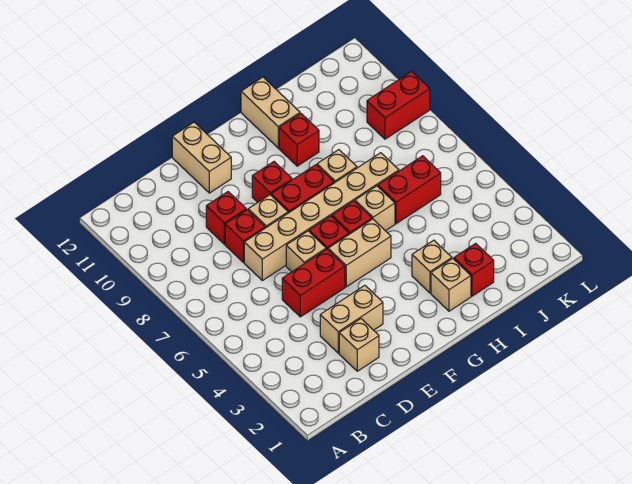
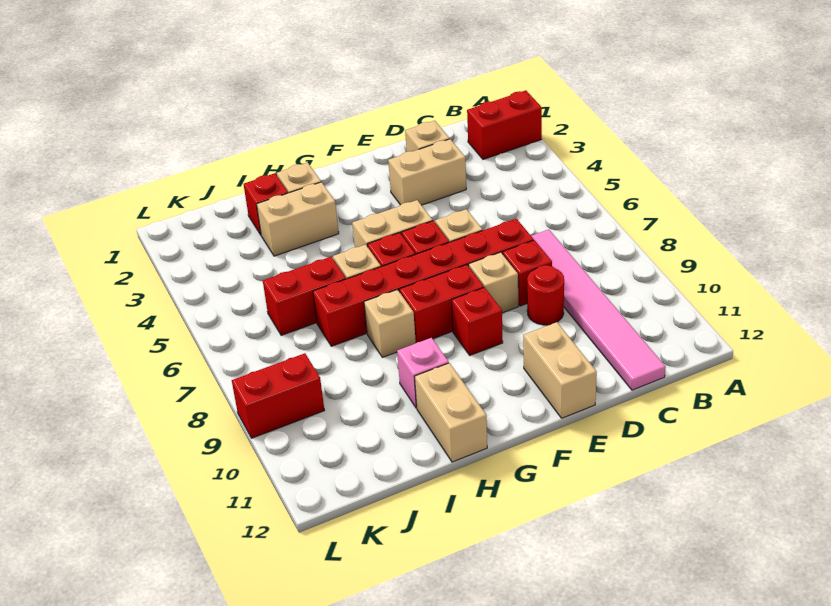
none -> pink 1x6 tile [532,230,666,390]
red 1x2 brick [282,249,345,317] -> red 1x2 brick moved to [467,90,542,159]
tan 1x6 brick [244,153,399,281] -> red 1x6 brick [313,219,534,346]
red 1x1 brick [206,192,246,244] -> red 1x1 round brick [527,265,564,325]
tan 1x1 brick [412,240,452,293] -> tan 1x2 brick [257,182,339,256]
red 1x1 brick [279,113,319,166] -> pink 1x1 brick [397,338,449,408]

